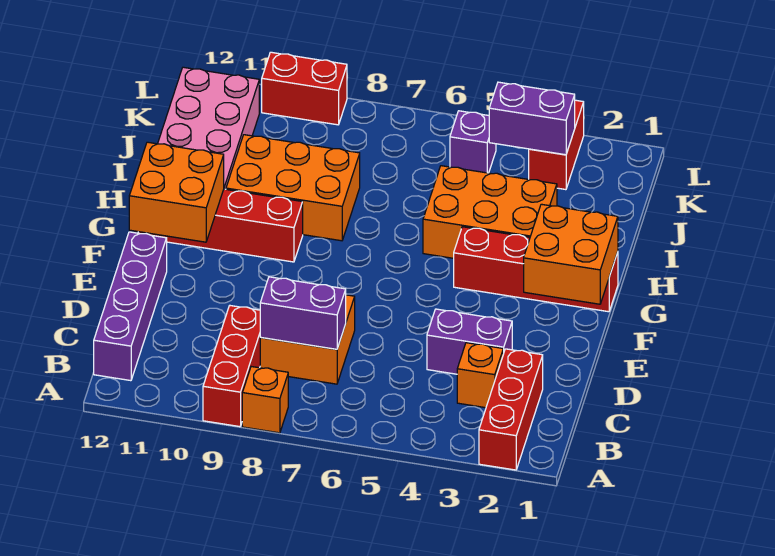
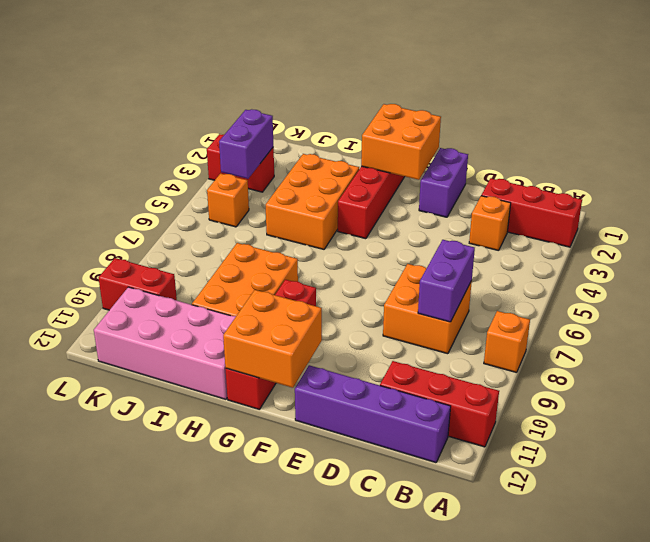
red 1x3 brick [203,306,261,427] -> red 1x3 brick moved to [380,361,499,447]
purple 1x2 brick [427,309,512,374] -> purple 1x2 brick moved to [419,148,468,217]
purple 1x1 brick [450,111,496,173] -> orange 1x1 brick [207,174,249,227]
red 1x2 brick [262,52,347,125] -> red 1x2 brick turned to [99,258,177,310]

